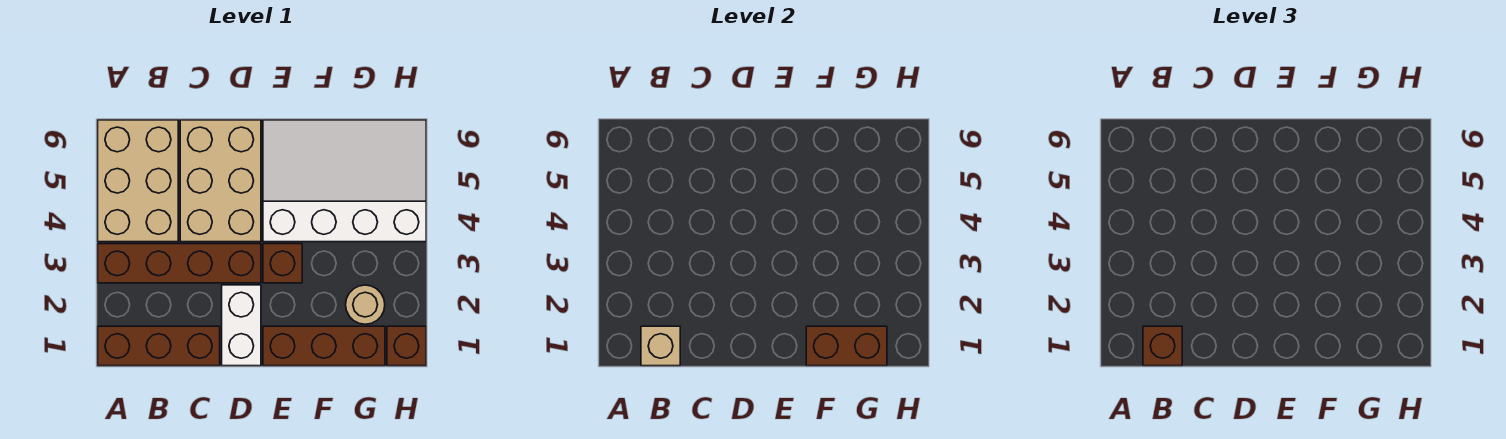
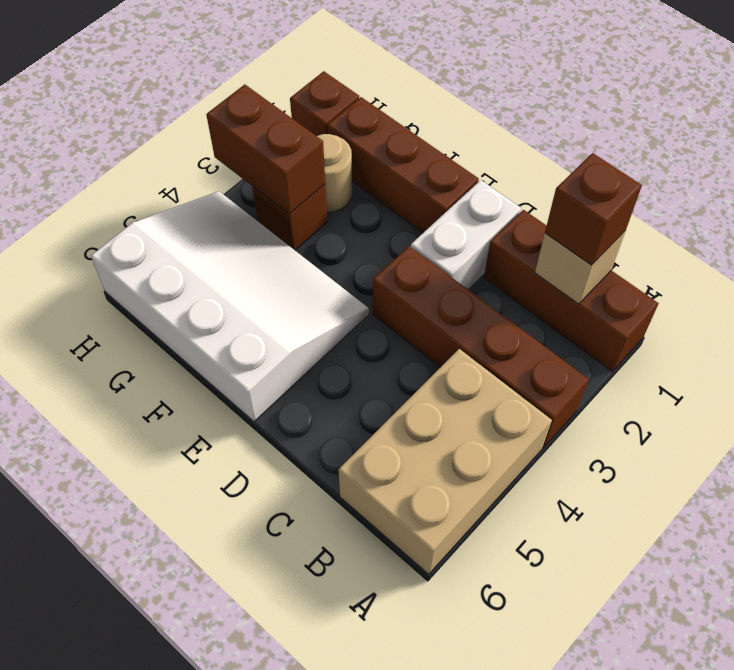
tan 2x3 brick [180,120,261,242] -> none
brown 1x1 brick [263,244,302,283] -> brown 1x1 brick moved to [252,184,328,250]
white 3x4 slope [263,120,426,242] -> white 3x4 slope turned to [91,191,369,422]
brown 1x2 brick [806,326,887,366] -> brown 1x2 brick moved to [206,84,325,214]

